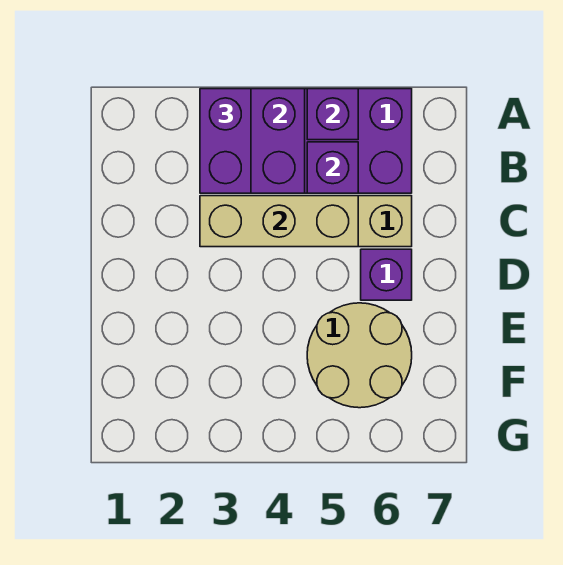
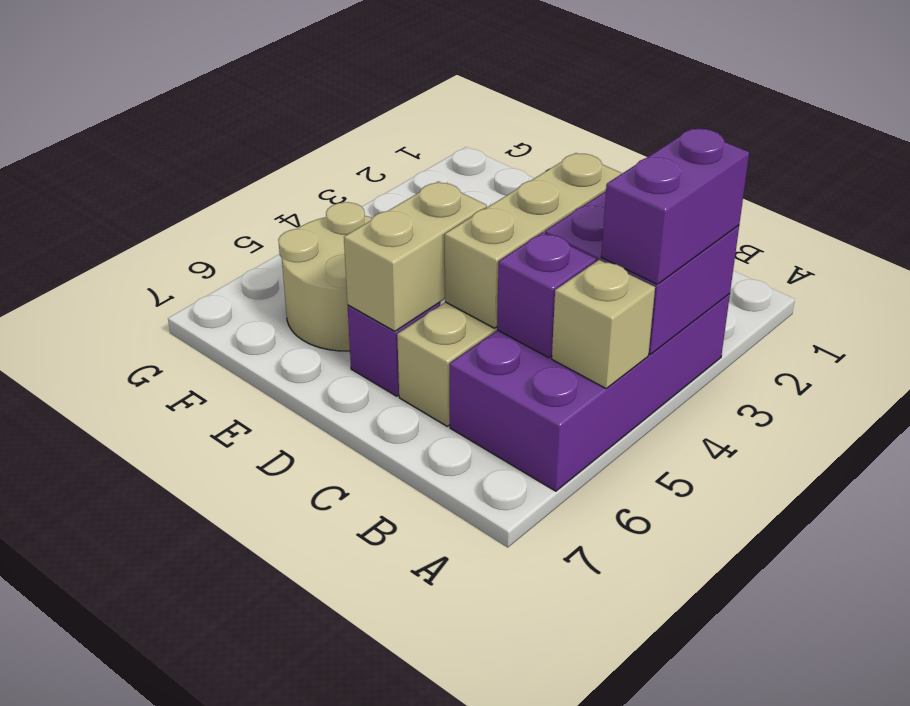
purple 1x2 brick [200,89,251,193] -> purple 1x2 brick turned to [601,129,749,284]
purple 1x1 brick [307,89,358,140] -> tan 1x1 brick [552,260,655,388]
none -> tan 1x2 brick [344,182,487,331]

